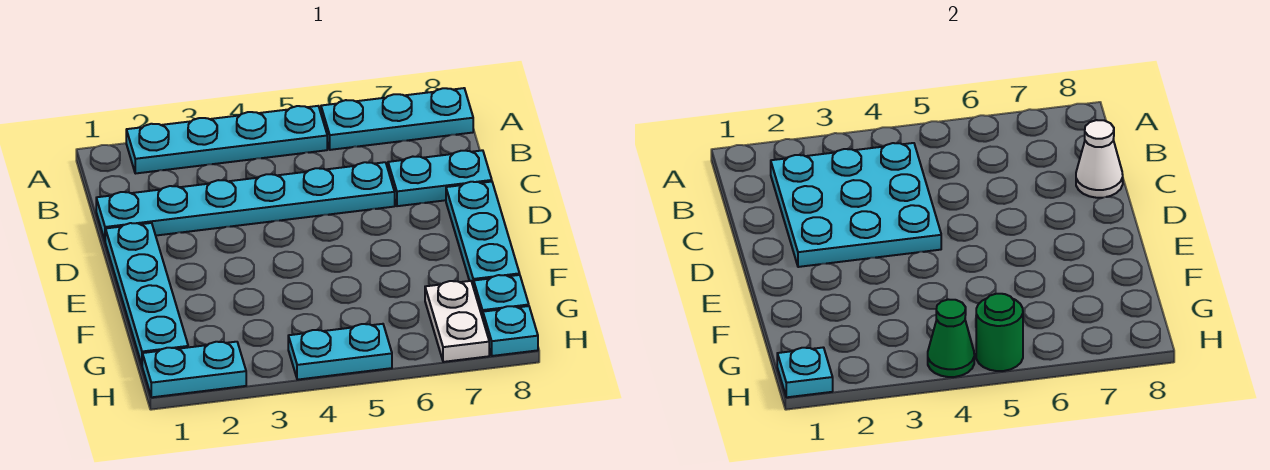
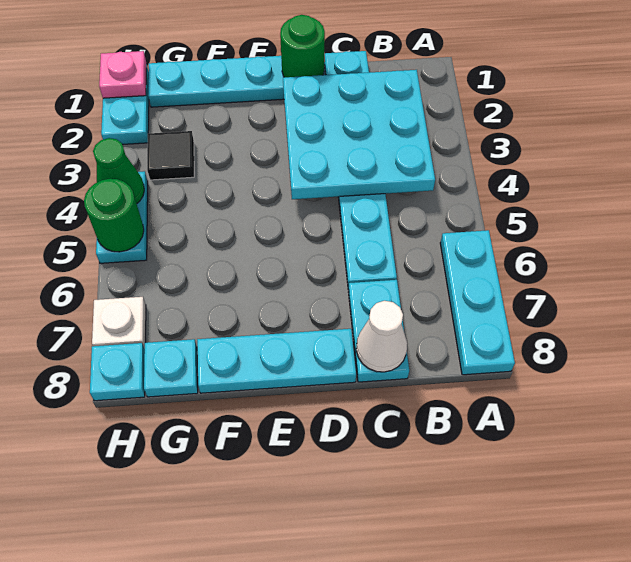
cyan 1x4 plate [126,106,327,174] -> none
none -> green 1x1 round brick [280,15,325,77]
none -> black 1x1 tile [147,131,194,180]
white 1x2 plate [425,281,489,362] -> white 1x1 plate [92,297,146,349]
cyan 1x1 plate [777,347,833,397] -> pink 1x1 plate [99,51,147,98]

